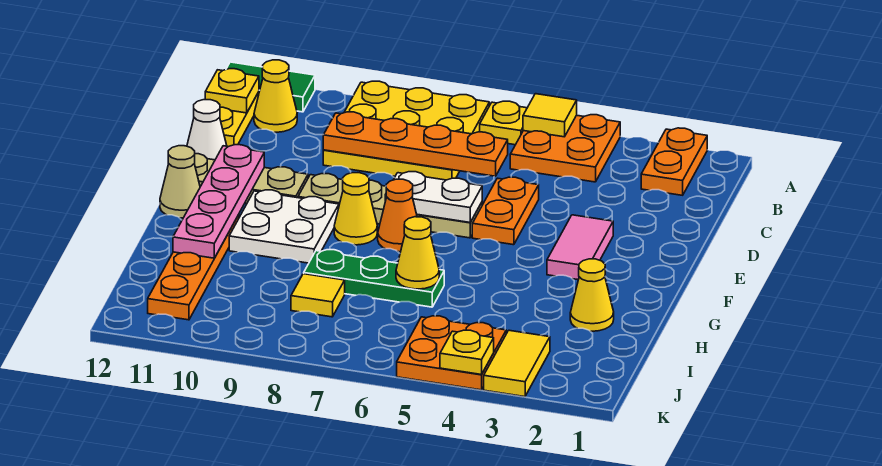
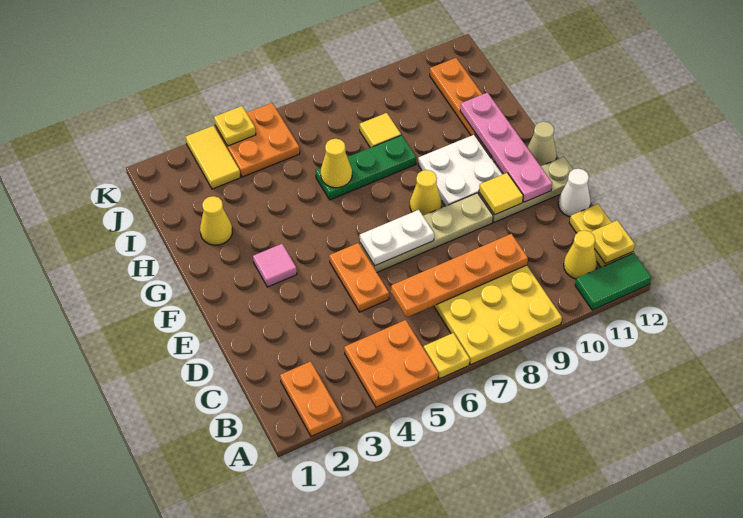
yellow 1x1 tile [523,94,577,137] -> yellow 1x1 tile moved to [479,173,523,215]
pink 1x2 tile [547,215,613,280] -> pink 1x1 tile [253,244,297,287]
orange 1x1 cone [378,179,417,252] -> none

